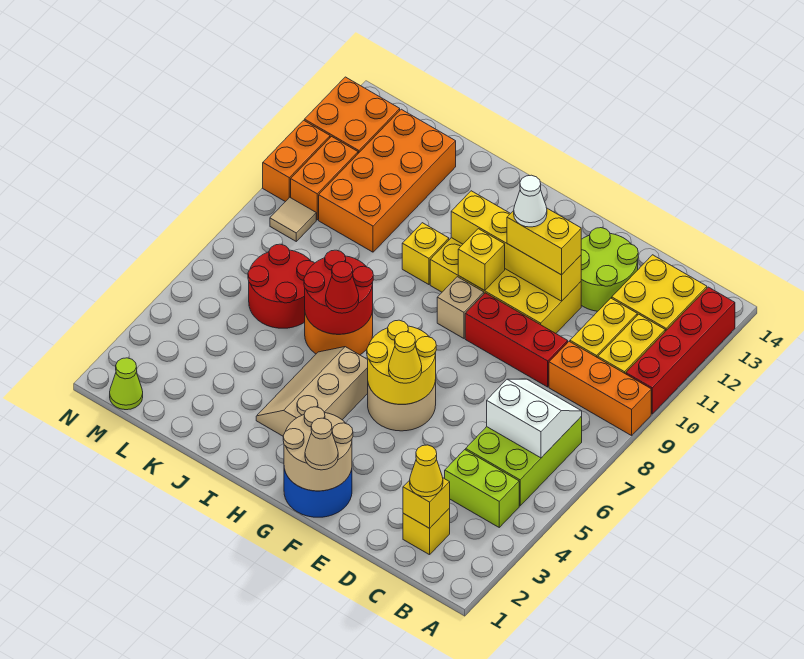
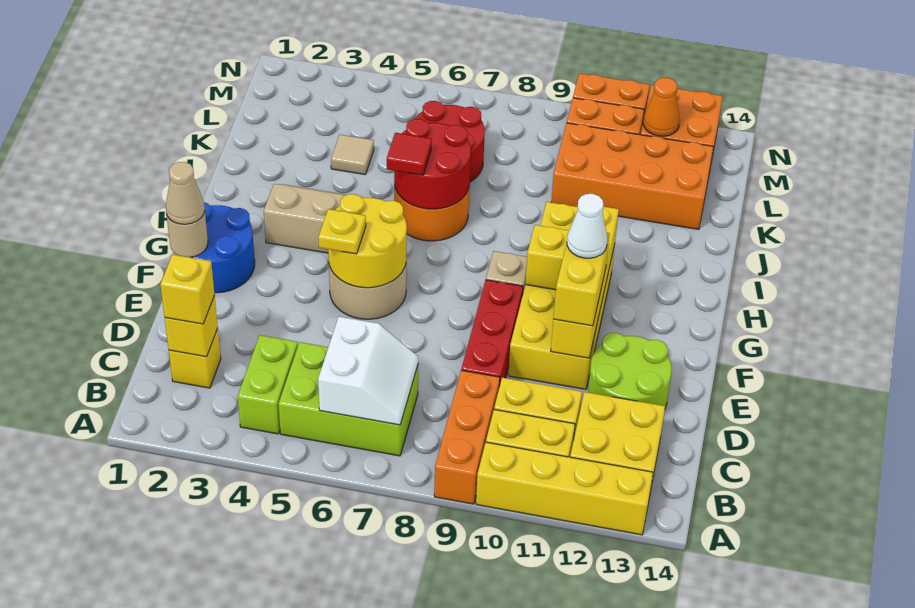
red 1x4 brick [626,287,735,414] -> yellow 1x4 brick [476,442,653,535]
yellow 1x1 cone [410,445,443,497] -> yellow 1x1 brick [160,255,215,324]
tan 2x2 round brick [283,407,353,491] -> tan 1x1 round brick [166,211,208,257]
yellow 1x1 cone [389,332,422,383] -> yellow 1x1 plate [318,209,366,254]
red 1x1 cone [326,262,359,313] -> red 1x1 tile [387,133,432,175]
lime 1x1 cone [110,358,143,410] -> none
tan 1x1 tile [270,197,316,241] -> tan 1x1 tile moved to [331,135,374,175]
none -> orange 1x1 cone [643,78,679,136]

